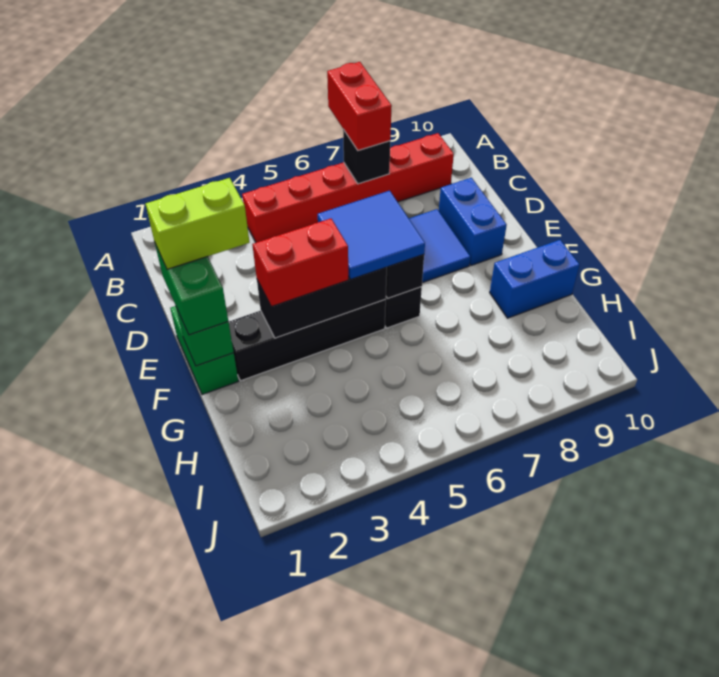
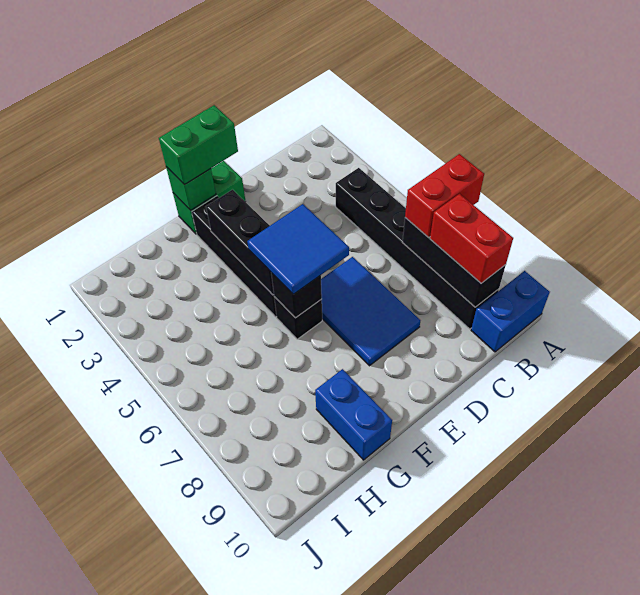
red 1x6 brick [242,133,454,243] -> black 1x6 brick [336,168,499,329]
black 1x1 brick [343,129,390,184] -> black 1x3 brick [402,218,506,307]
blue 1x2 brick [439,178,507,265] -> blue 1x2 brick moved to [471,271,550,352]
lime 1x2 brick [146,178,249,269] -> none
red 1x2 brick [252,219,348,306] -> red 1x2 brick moved to [430,194,513,283]

